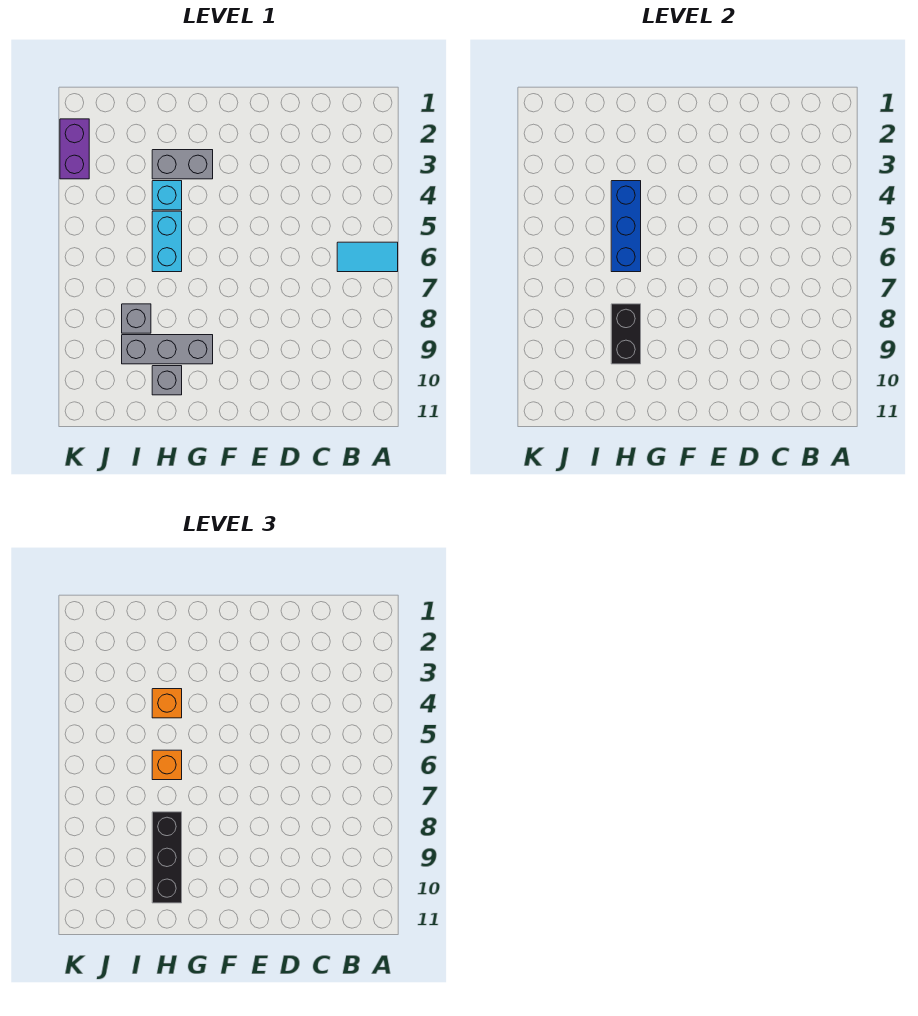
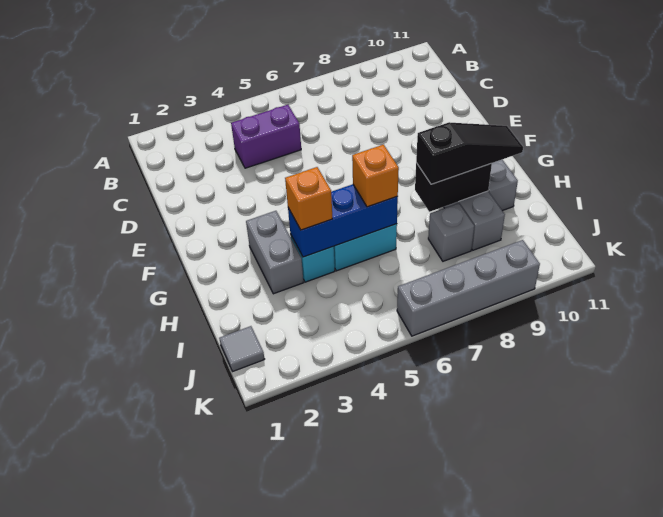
cyan 1x2 tile [337,242,398,272] -> none
black 1x3 brick [152,812,182,903] -> black 1x3 slope [416,122,523,184]
none -> grey 1x1 tile [219,326,264,371]
purple 1x2 brick [60,119,89,179] -> purple 1x2 brick moved to [231,105,301,168]
none -> grey 1x4 brick [397,240,540,336]

